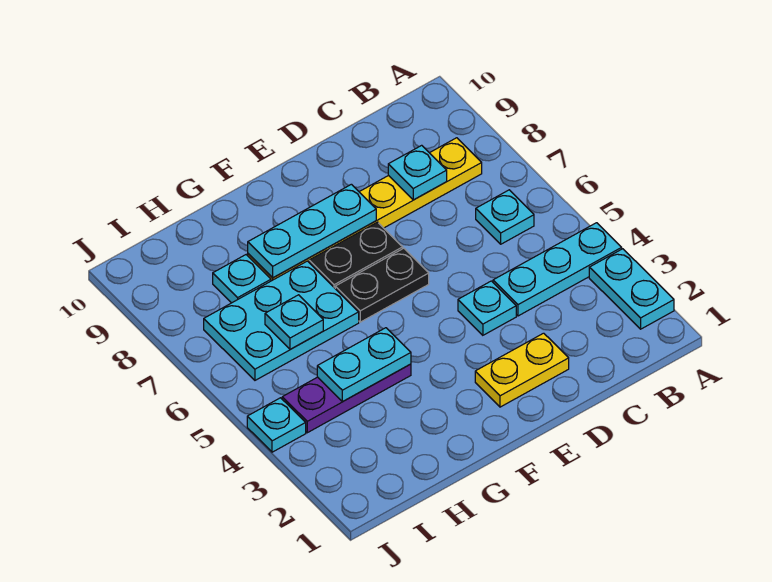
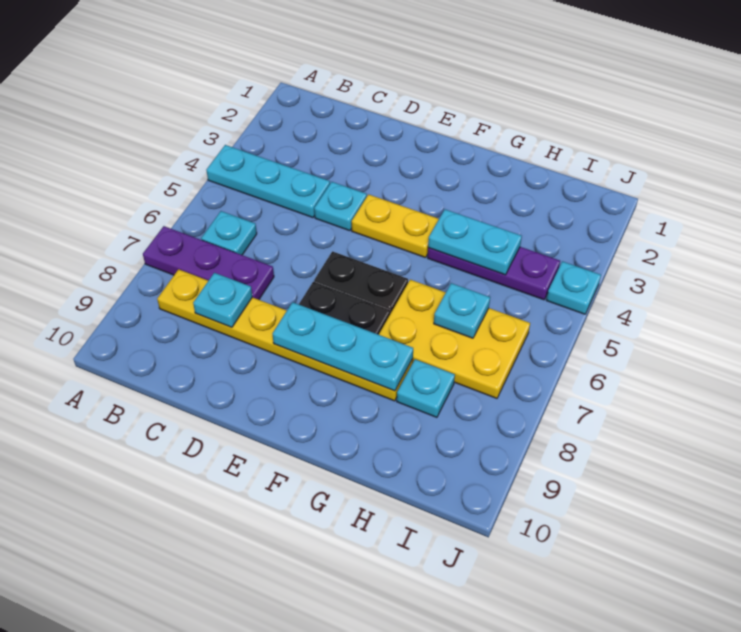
cyan 1x2 plate [589,249,674,329] -> none
none -> purple 1x3 plate [143,226,274,300]
yellow 1x2 plate [475,333,569,407] -> yellow 1x2 plate moved to [352,194,439,258]
cyan 2x3 plate [204,261,359,380] -> yellow 2x3 plate [379,280,530,398]

